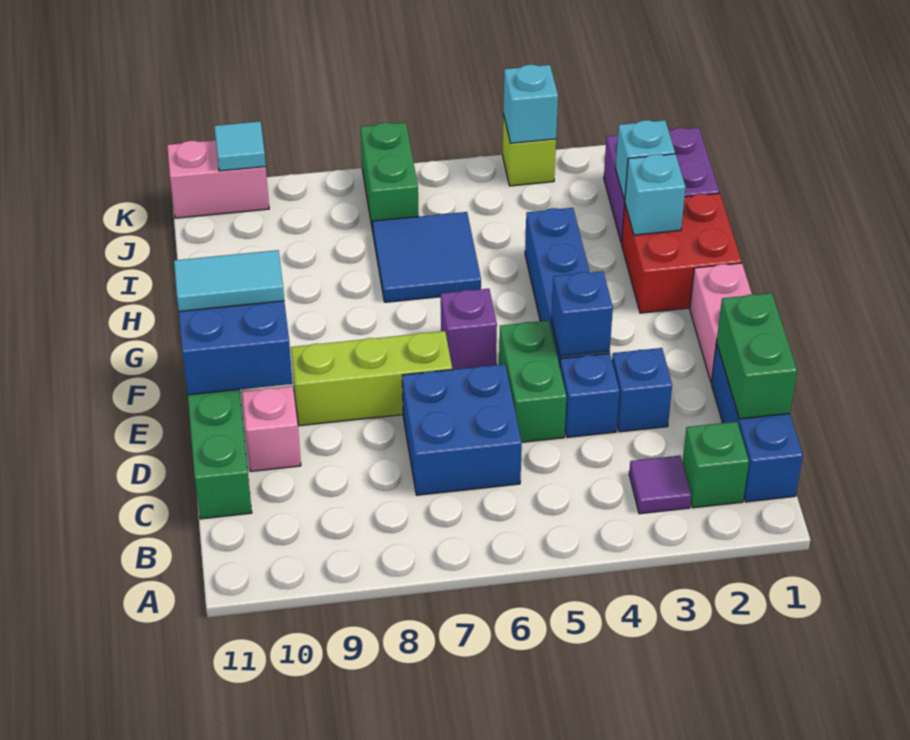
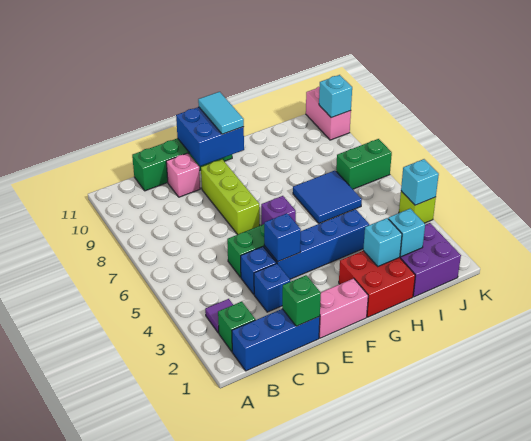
green 1x2 brick [717,293,797,419] -> green 1x1 brick [282,275,321,326]
blue 2x2 brick [402,364,522,495] -> none
cyan 1x1 tile [214,121,266,171] -> cyan 1x1 brick [319,75,352,118]

